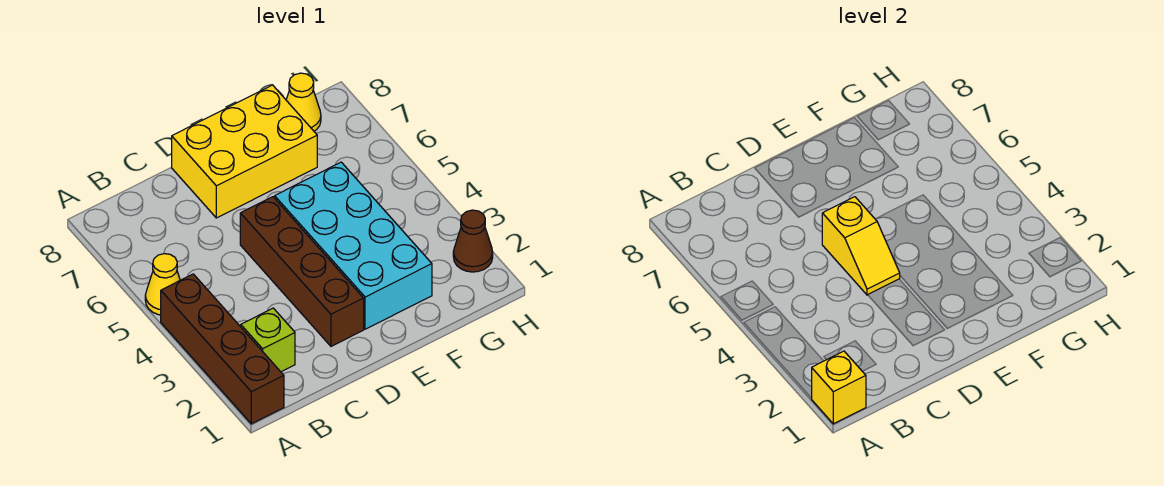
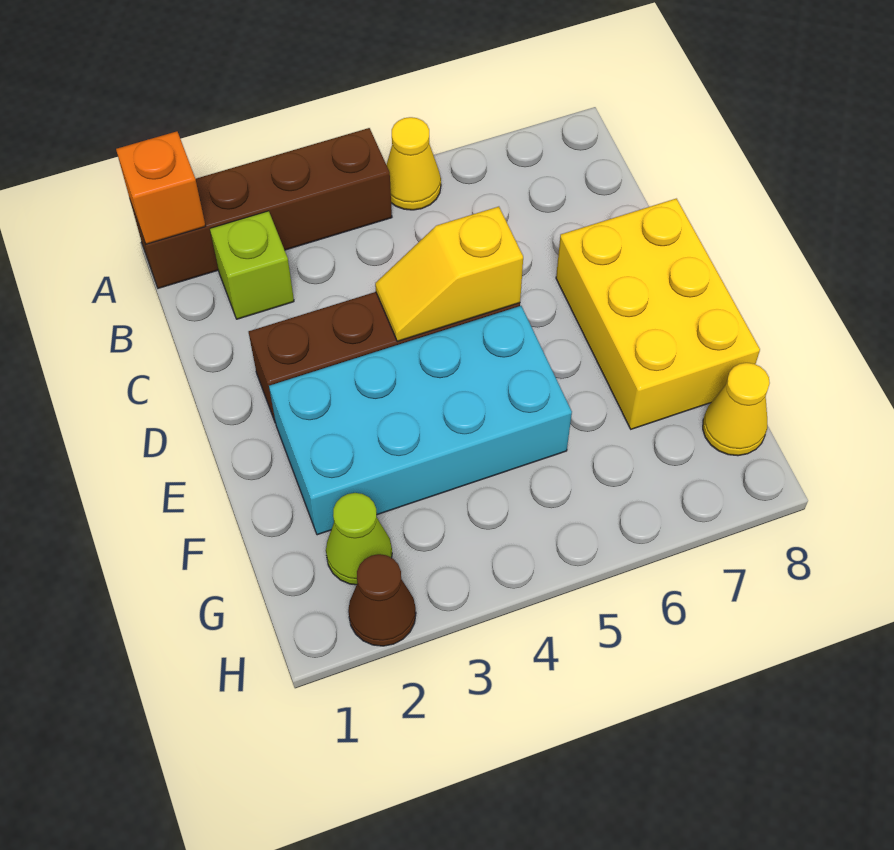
yellow 1x1 brick [811,351,866,424] -> orange 1x1 brick [116,131,205,244]
none -> lime 1x1 cone [326,493,392,585]

